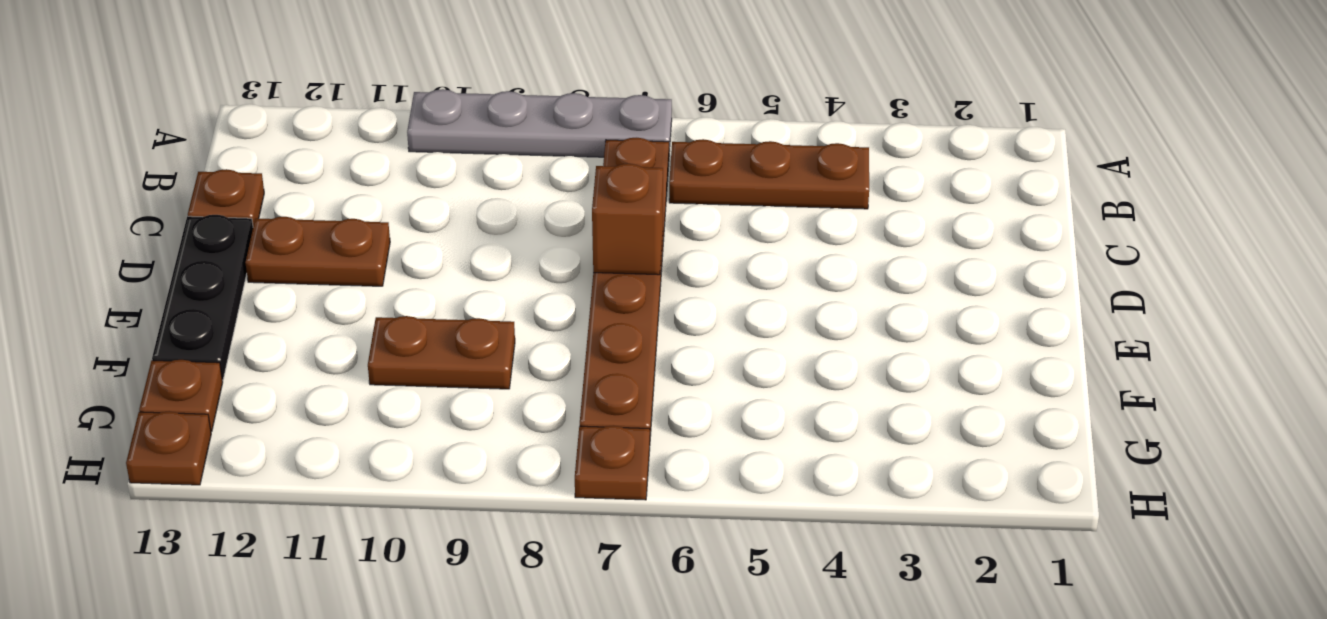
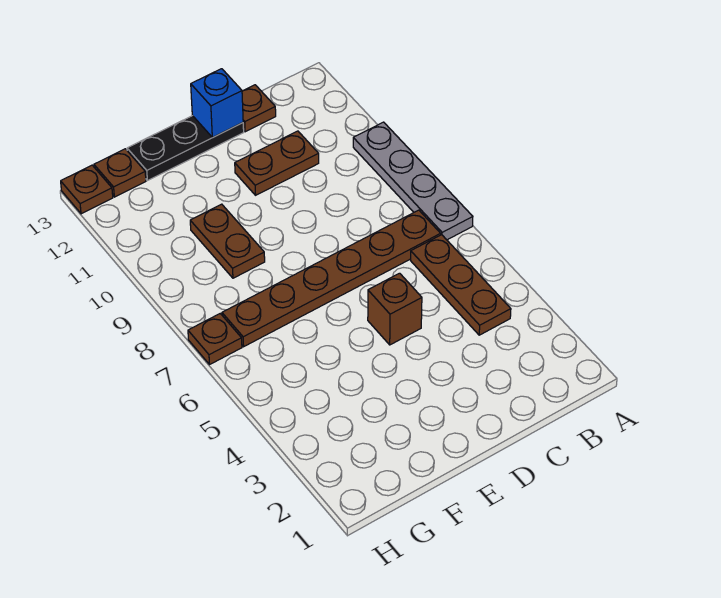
brown 1x1 brick [592,164,663,275] -> brown 1x1 brick moved to [368,273,422,345]
brown 1x2 plate [245,217,390,286] -> brown 1x2 plate turned to [235,131,319,195]
none -> blue 1x1 brick [191,69,243,138]

